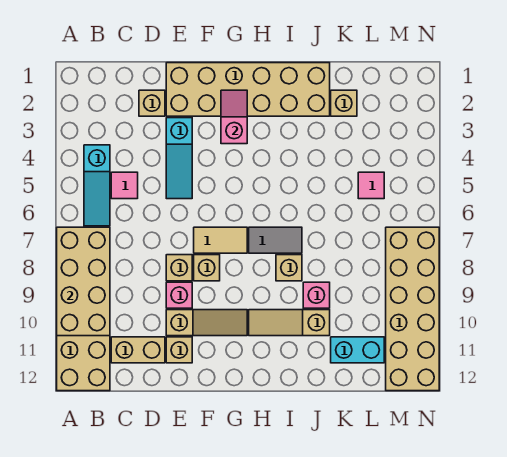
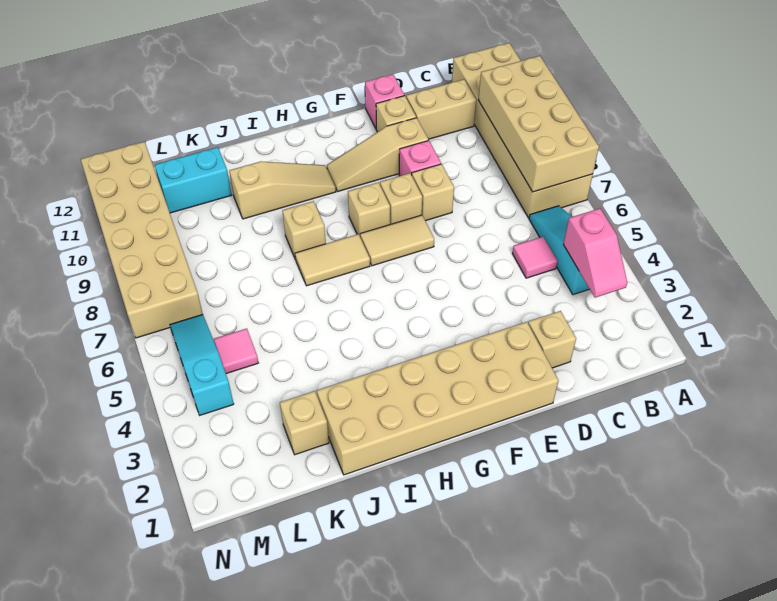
cyan 1x3 slope [166,118,192,199] -> cyan 1x3 slope moved to [170,315,234,415]
pink 1x2 slope [221,90,247,144] -> pink 1x2 slope moved to [563,208,627,298]
none -> tan 1x1 brick [348,183,390,235]
grey 1x2 tile [249,227,302,253] -> tan 1x2 tile [295,234,370,286]
pink 1x1 brick [303,282,330,308] -> pink 1x1 brick moved to [365,74,404,128]

